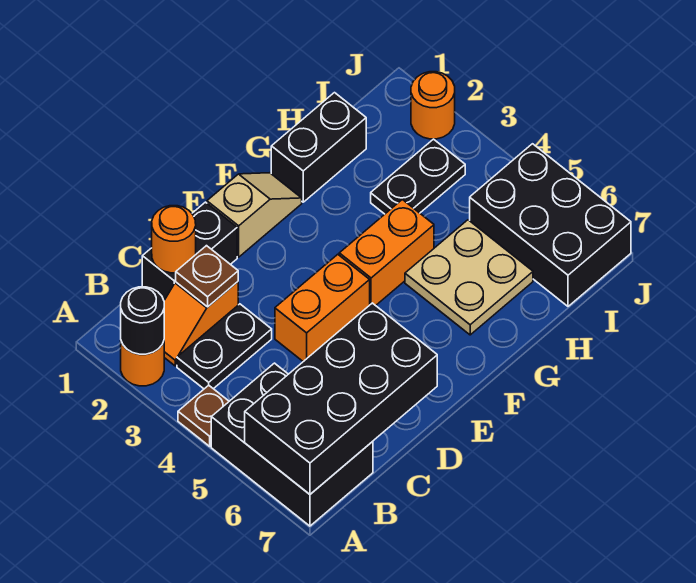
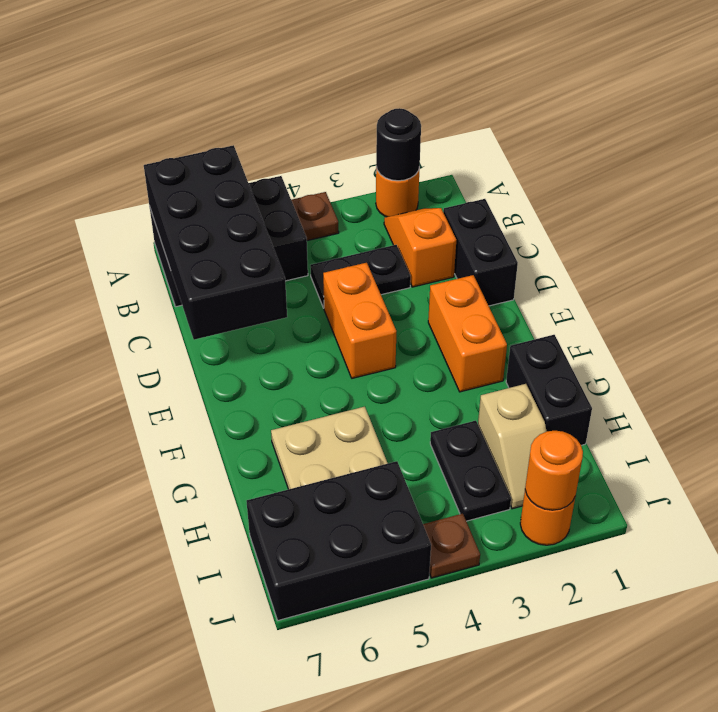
black 1x2 plate [177,304,272,389] -> black 1x2 plate turned to [310,245,411,308]
orange 1x1 round brick [152,206,196,273] -> orange 1x1 round brick moved to [525,431,583,510]
brown 1x1 plate [176,246,238,307] -> brown 1x1 plate moved to [423,514,480,578]
tan 1x2 slope [207,173,302,257] -> tan 1x2 slope moved to [478,384,547,509]
orange 1x2 brick [339,199,434,306] -> orange 1x2 brick moved to [428,275,507,392]

